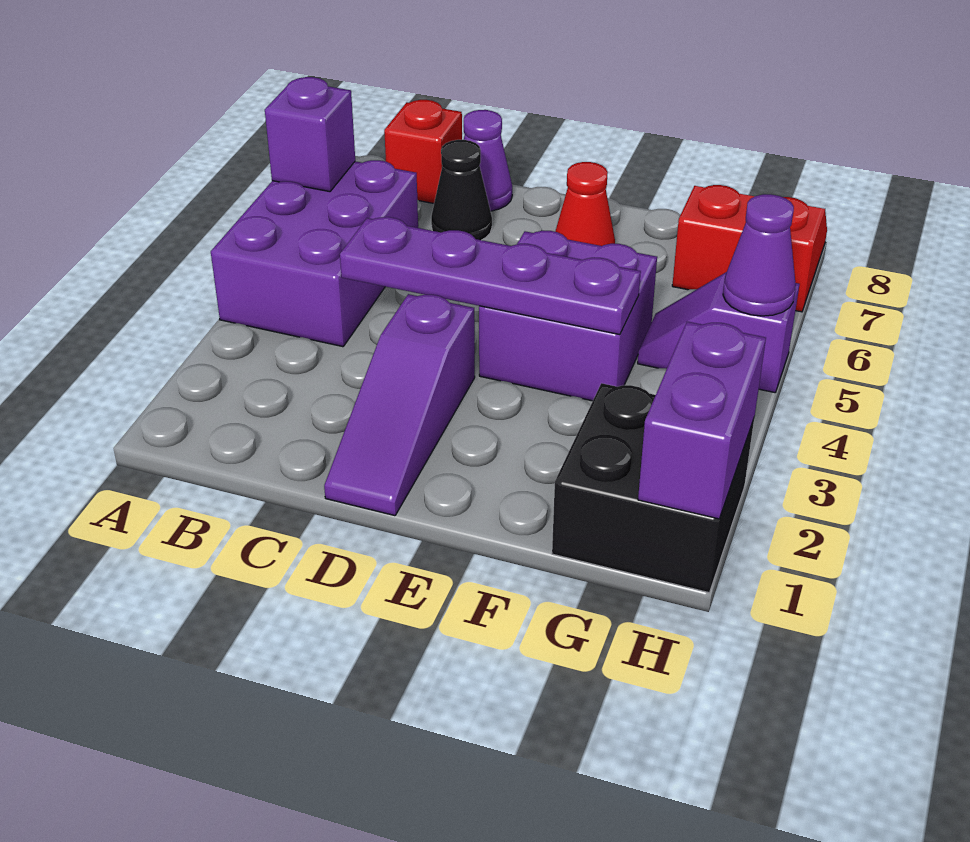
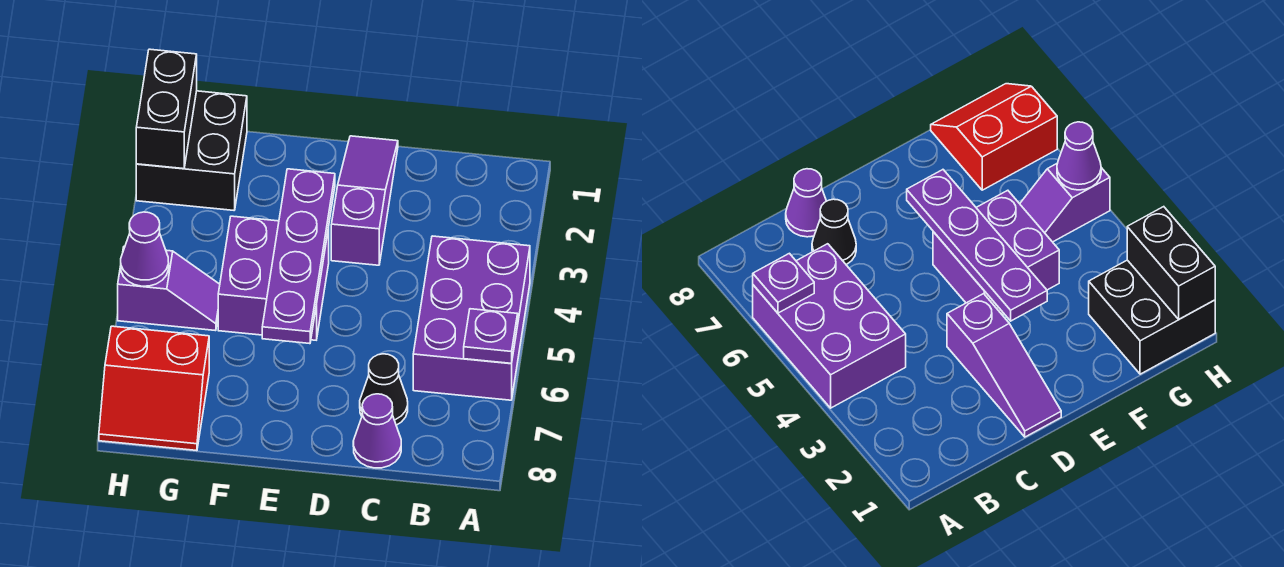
purple 1x1 brick [265,77,355,192] -> purple 1x1 plate [464,309,518,363]
red 1x1 brick [384,100,462,203] -> none
purple 1x4 plate [340,217,641,335] -> purple 1x4 plate turned to [262,169,335,344]
red 1x1 cone [555,162,615,246] -> none
purple 1x2 brick [638,322,766,519] -> black 1x2 brick [136,49,197,169]

